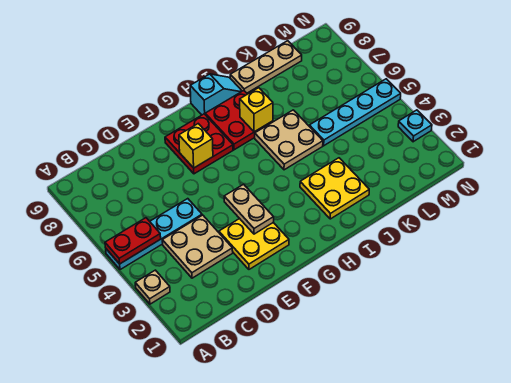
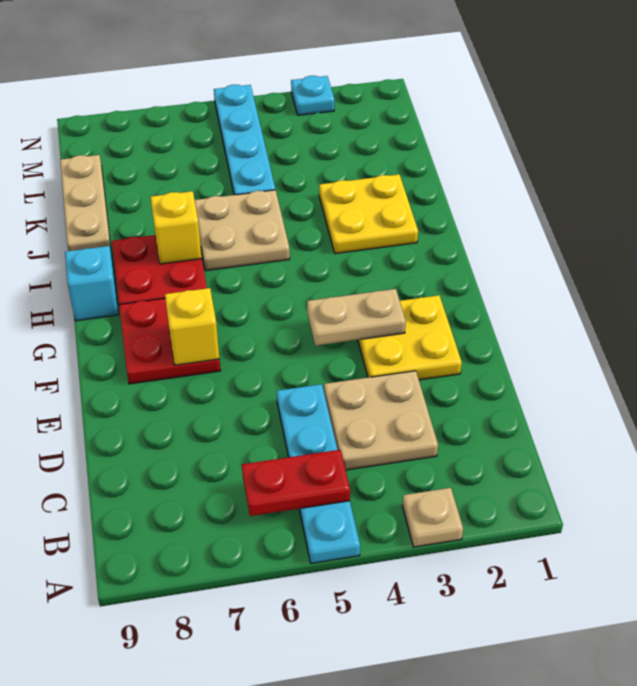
red 1x2 plate [105,218,161,264] -> red 1x2 plate turned to [242,450,350,516]

